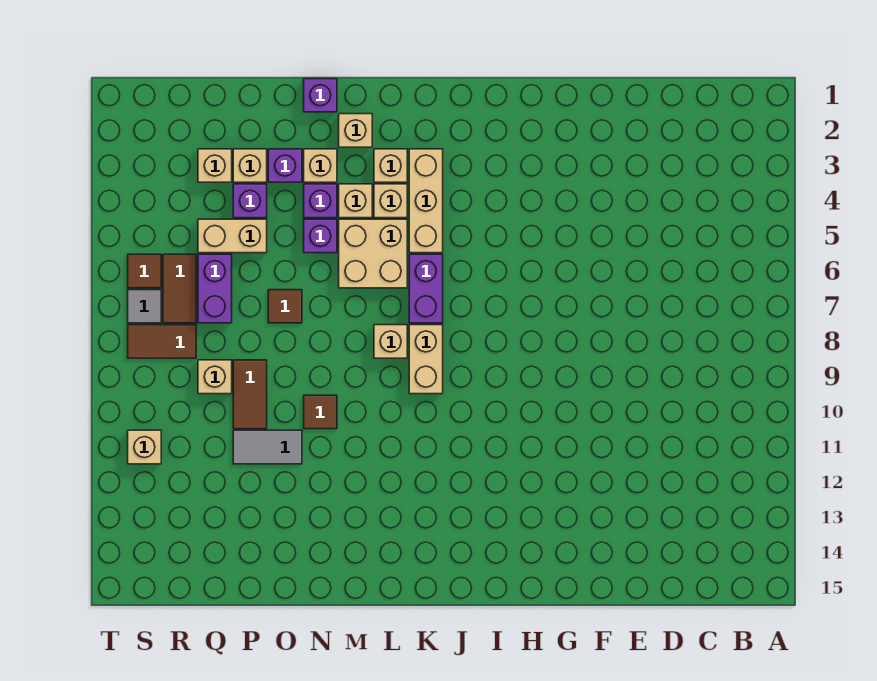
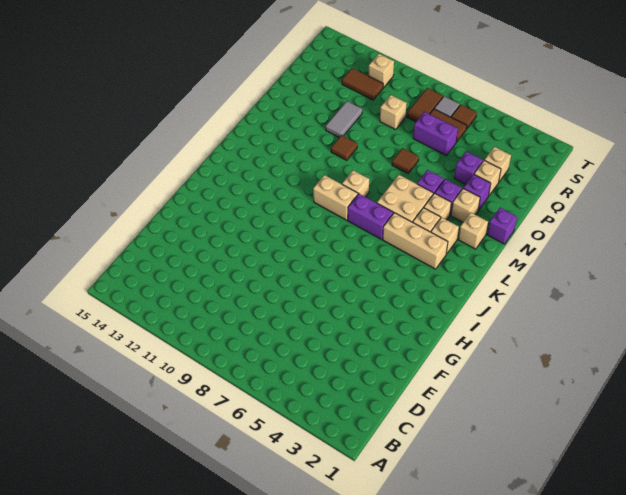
tan 1x2 brick [198,219,267,253] -> none
brown 1x2 tile [233,360,267,429] -> brown 1x2 tile moved to [342,68,384,100]

